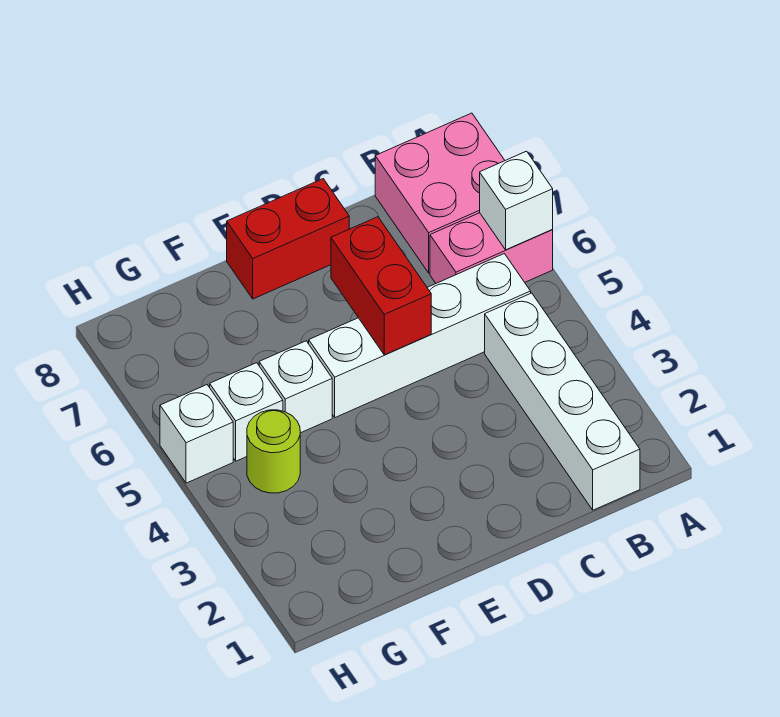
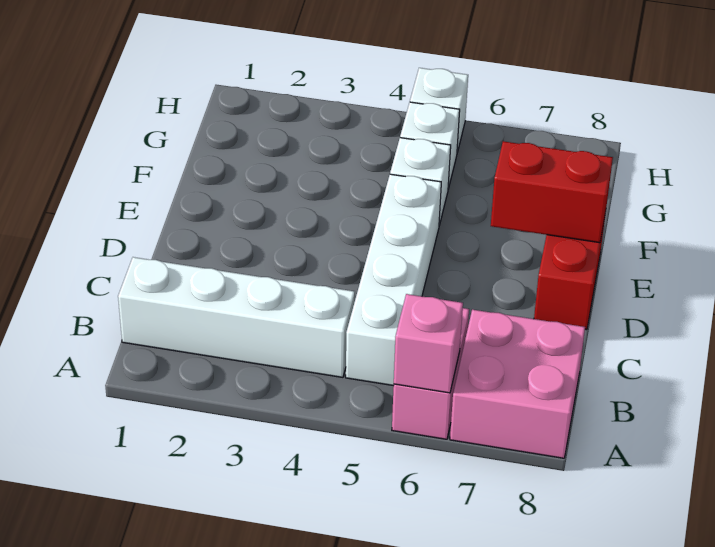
white 1x1 brick [480,151,553,250] -> pink 1x1 brick [394,294,463,393]
red 1x2 brick [331,217,431,355] -> red 1x2 brick moved to [491,141,613,243]
lime 1x1 round brick [247,410,300,493] -> none

